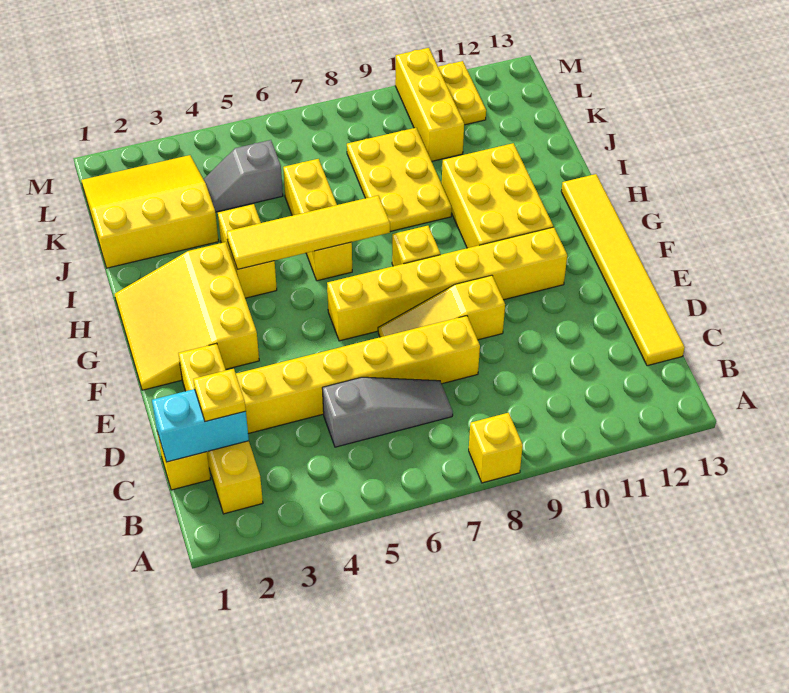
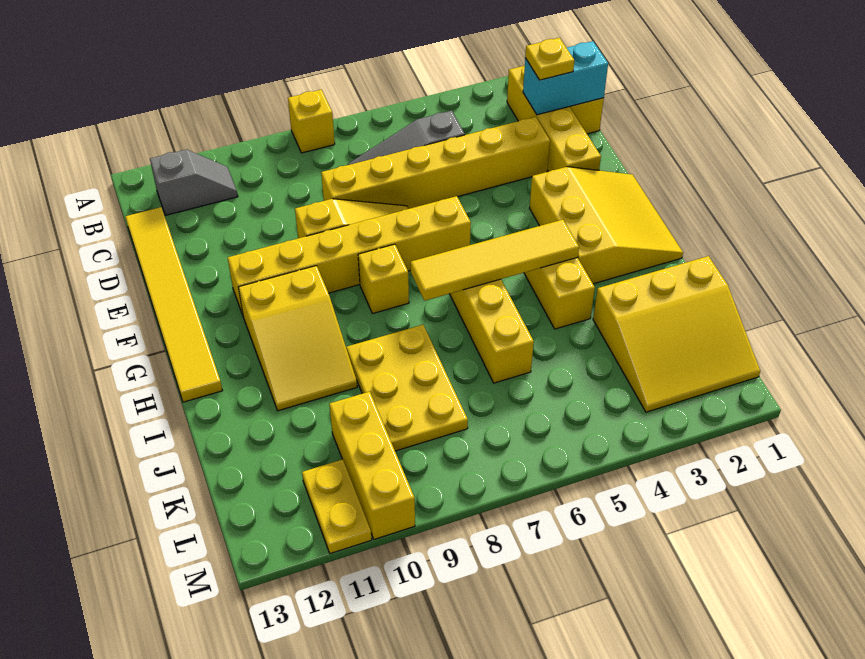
yellow 2x3 brick [442,143,553,248] -> yellow 2x3 slope [238,266,357,411]
grey 1x2 slope [203,140,283,212] -> grey 1x2 slope moved to [150,150,238,215]

